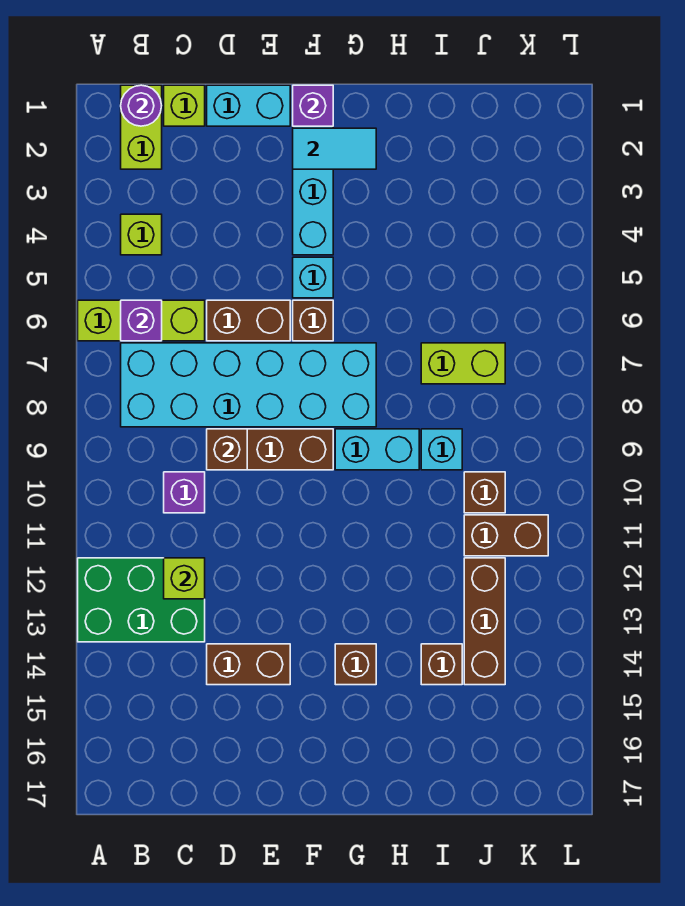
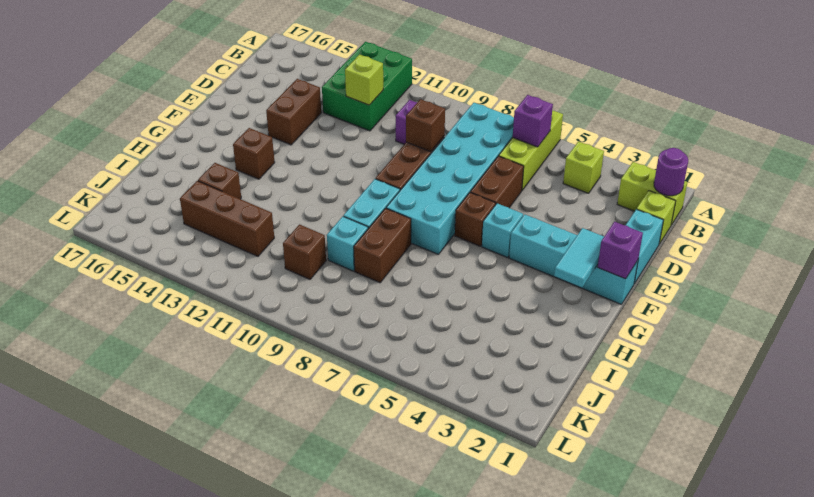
lime 1x2 brick [421,343,505,384] -> none
brown 1x2 brick [464,515,548,556] -> brown 1x2 brick moved to [354,208,411,283]

